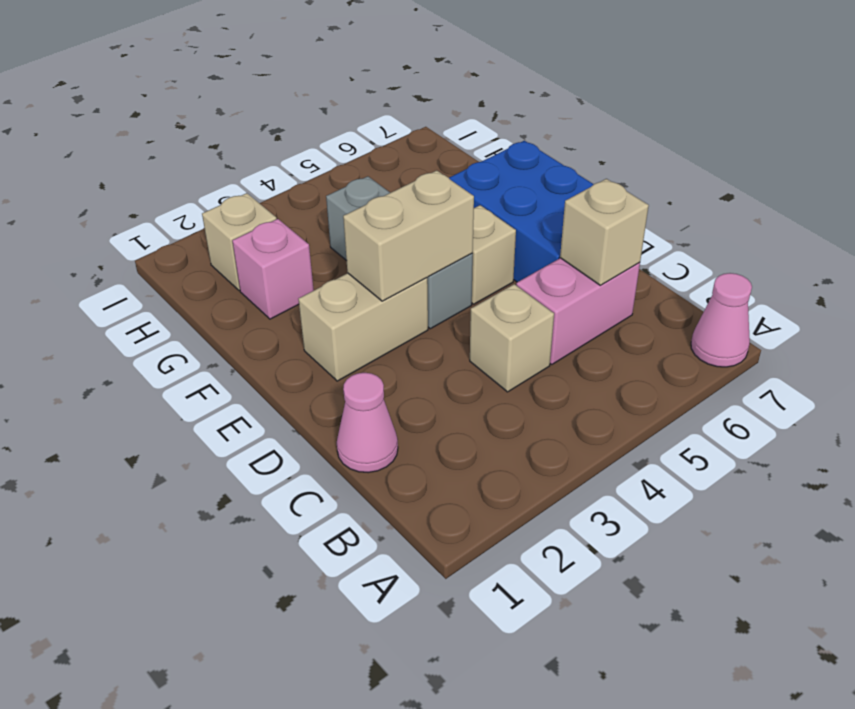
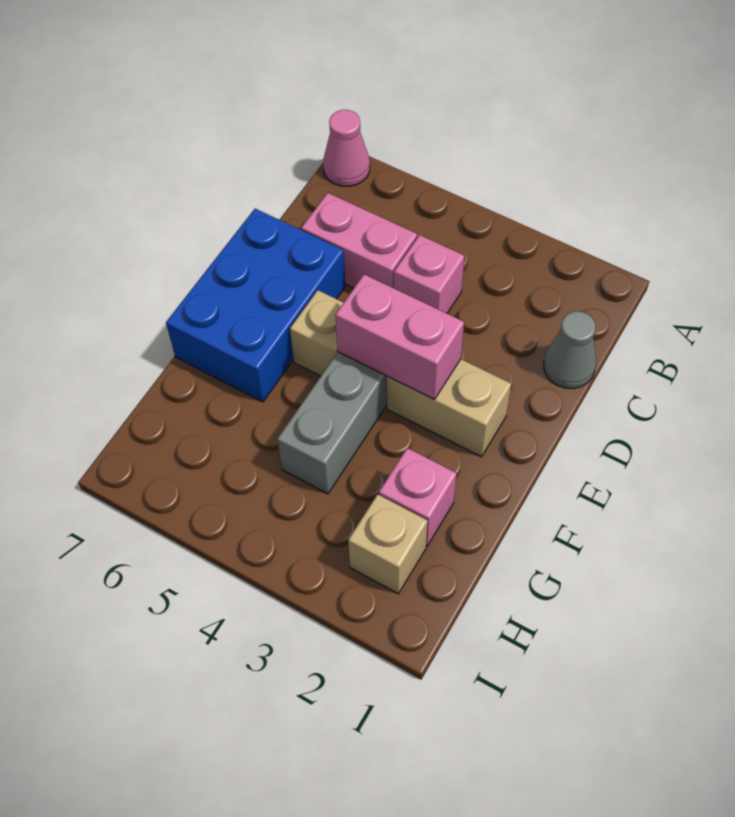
pink 1x1 cone [337,373,398,473] -> grey 1x1 cone [544,311,596,389]
tan 1x1 brick [470,284,554,392] -> pink 1x1 brick [394,235,465,313]
tan 1x1 brick [560,179,649,285] -> none
tan 1x2 brick [343,170,474,301] -> pink 1x2 brick [335,275,464,399]

